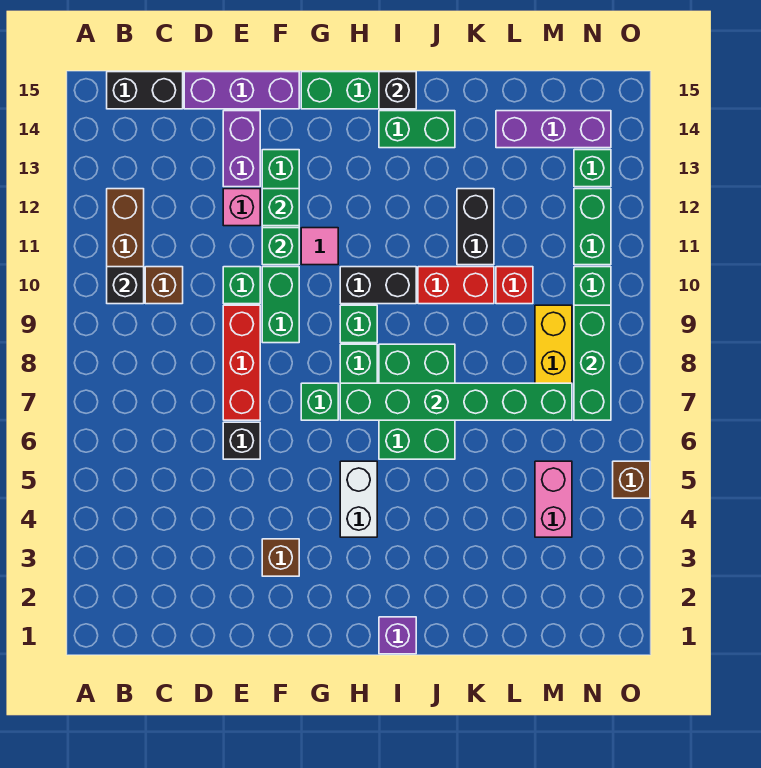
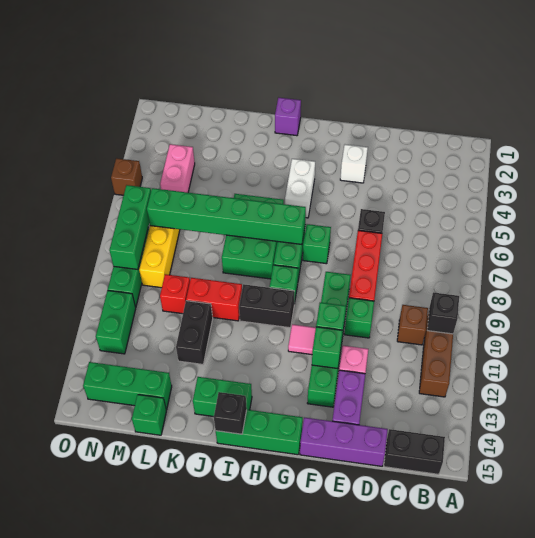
brown 1x1 brick [262,539,299,576] -> white 1x1 brick [340,145,368,183]
purple 1x3 brick [496,111,611,148] -> green 1x3 brick [83,362,172,410]
green 1x1 brick [574,150,611,187] -> green 1x1 brick moved to [132,395,166,435]

